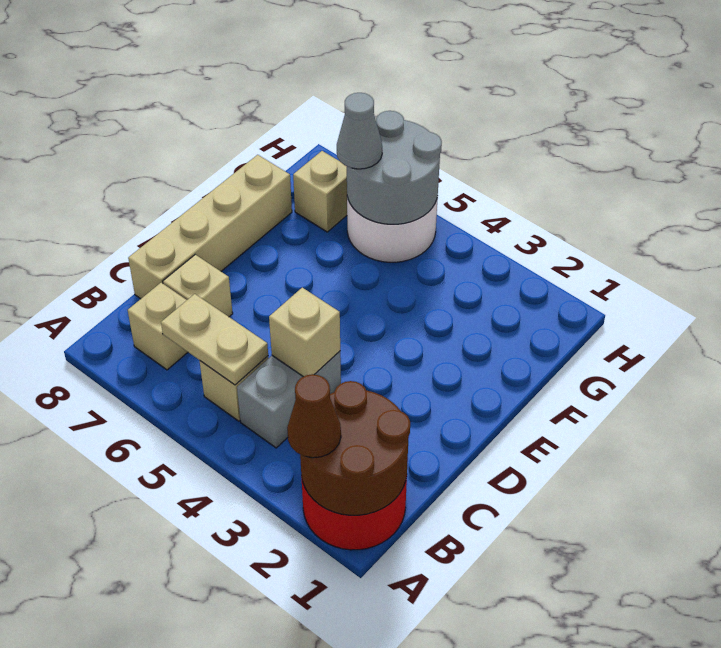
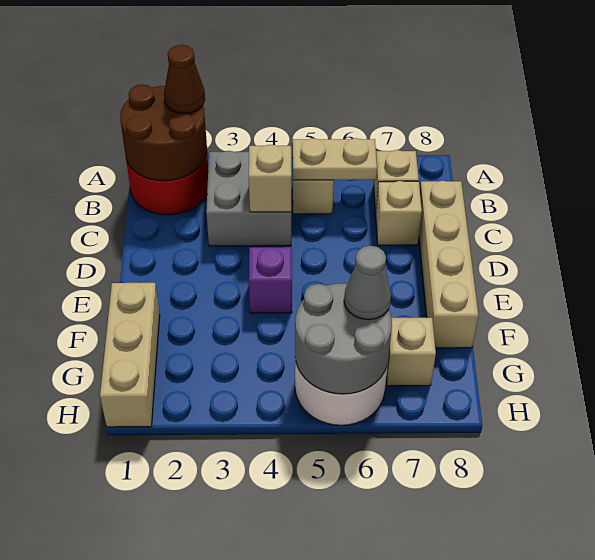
grey 1x2 brick [237,351,341,448] -> grey 2x2 brick [206,151,291,246]
none -> purple 1x1 brick [249,247,292,313]
none -> tan 1x3 brick [100,283,160,427]

